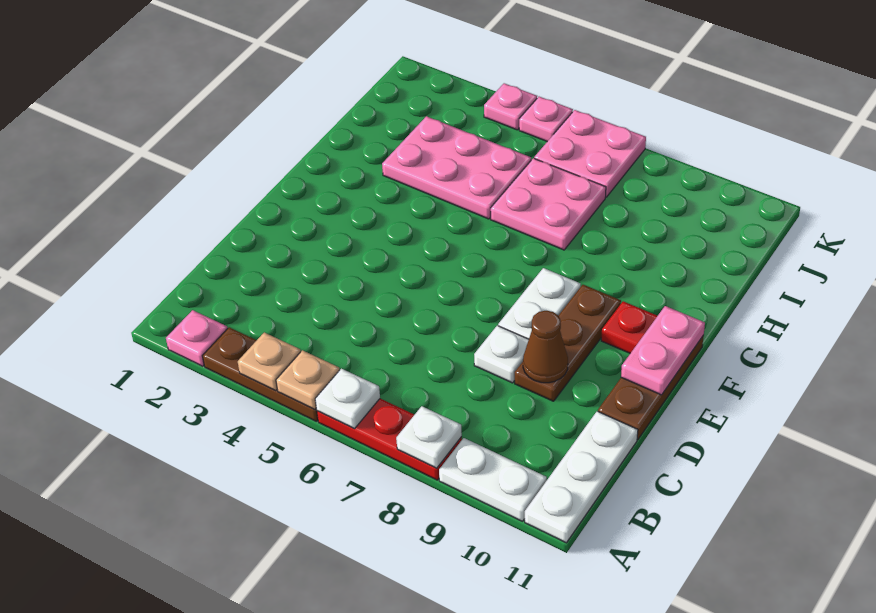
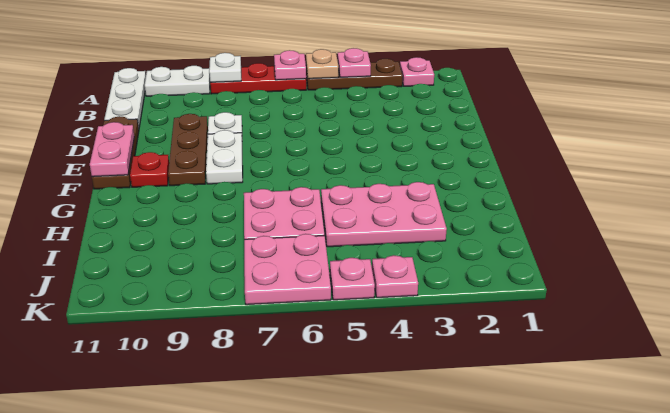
tan 1x1 plate [238,332,301,391] -> pink 1x1 plate [338,48,371,77]
white 1x1 plate [315,369,380,429] -> pink 1x1 plate [274,50,306,80]
brown 1x1 cone [523,311,568,383] -> none

